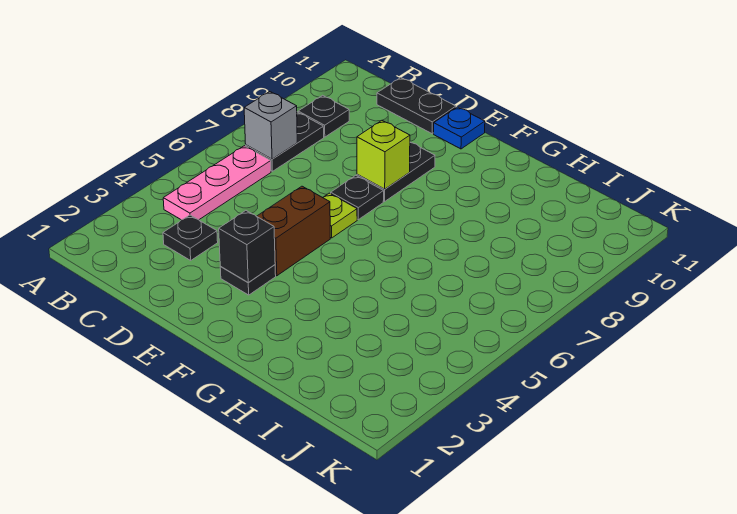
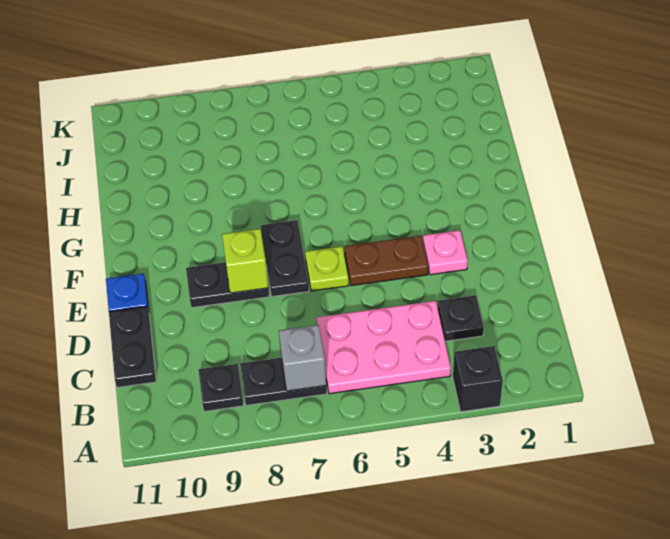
pink 1x3 plate [163,146,271,220] -> pink 2x3 plate [317,301,451,394]
black 1x1 plate [220,265,276,295] -> pink 1x1 plate [423,230,468,275]
black 1x1 brick [219,211,275,283] -> black 1x1 brick moved to [453,346,503,412]
brown 1x2 brick [257,186,330,276] -> brown 1x2 plate [345,236,428,286]
black 1x1 plate [331,175,384,220] -> black 1x2 plate [261,220,309,297]

